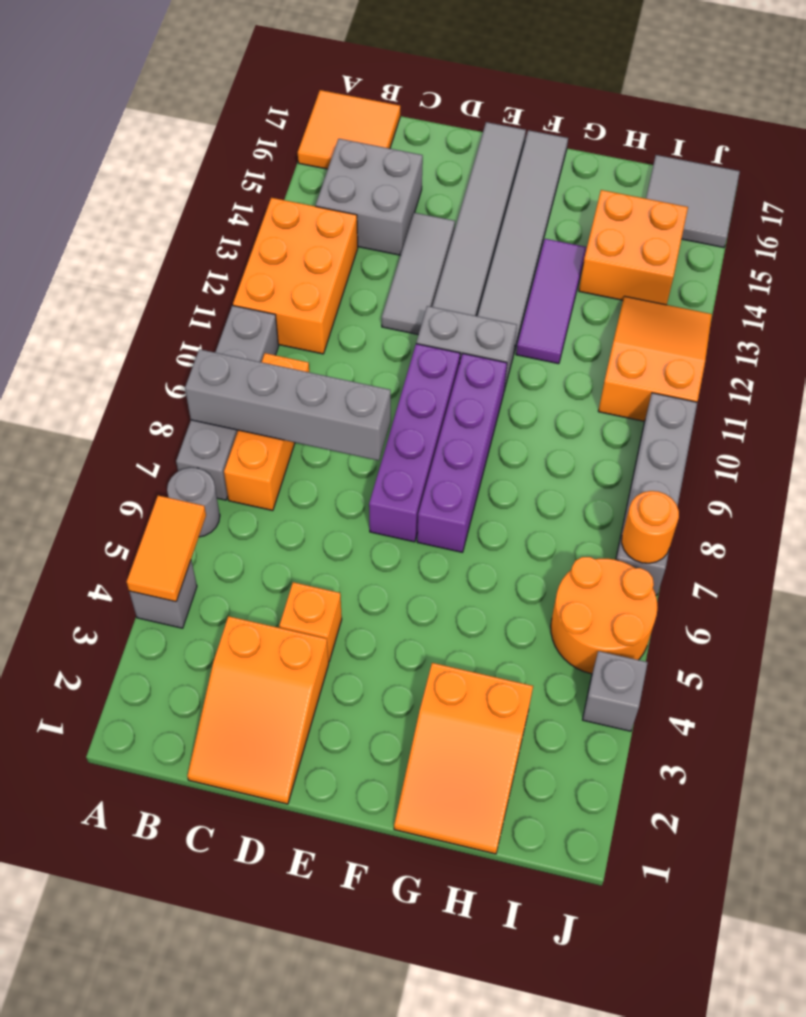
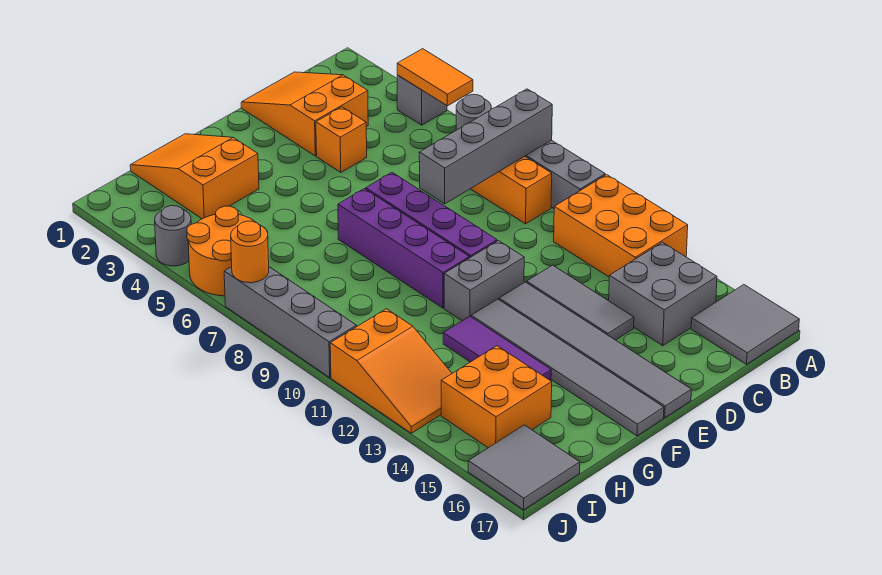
orange 2x2 tile [298,90,400,169] -> grey 2x2 tile [691,285,799,364]
grey 1x1 brick [583,651,648,731] -> grey 1x1 round brick [155,206,191,266]

